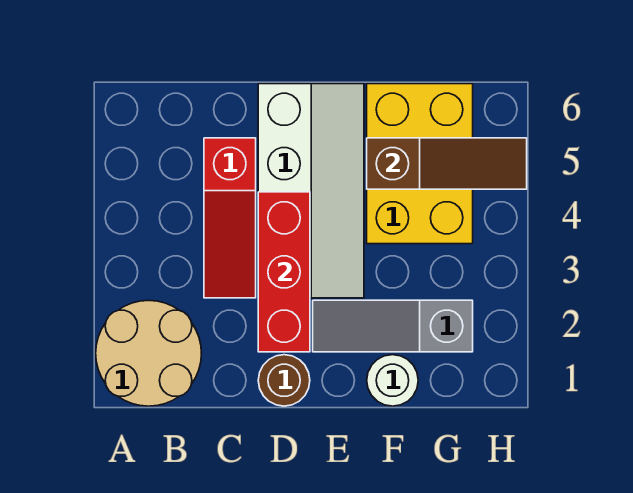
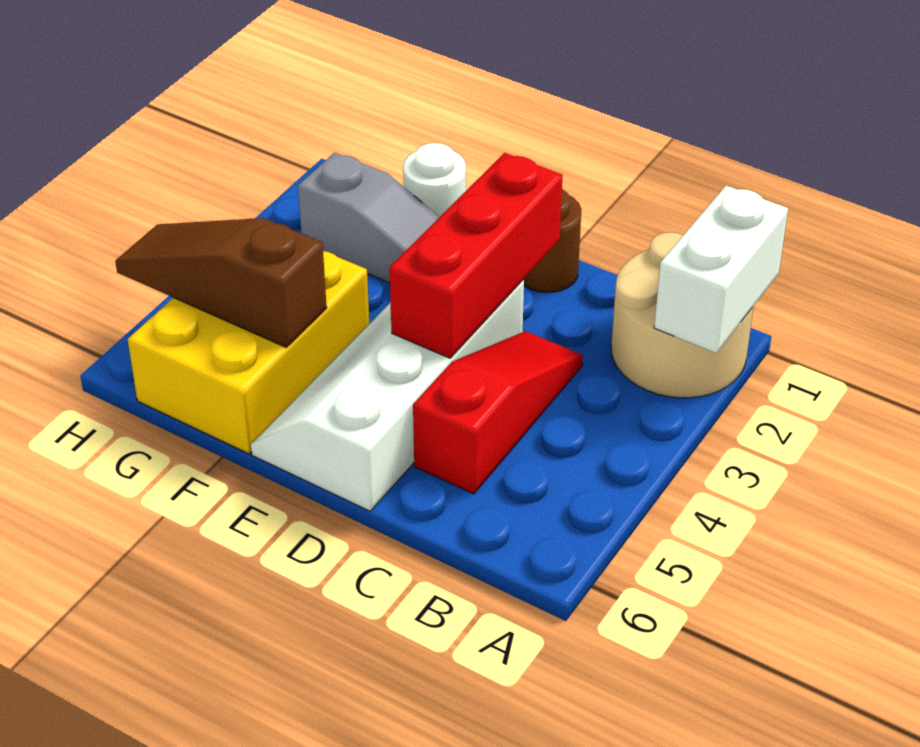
none -> white 1x2 brick [654,185,788,353]

